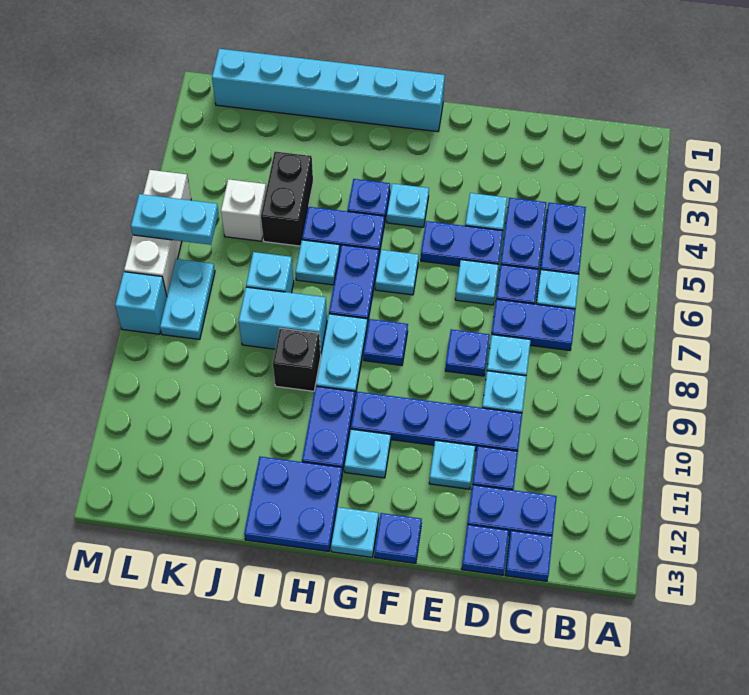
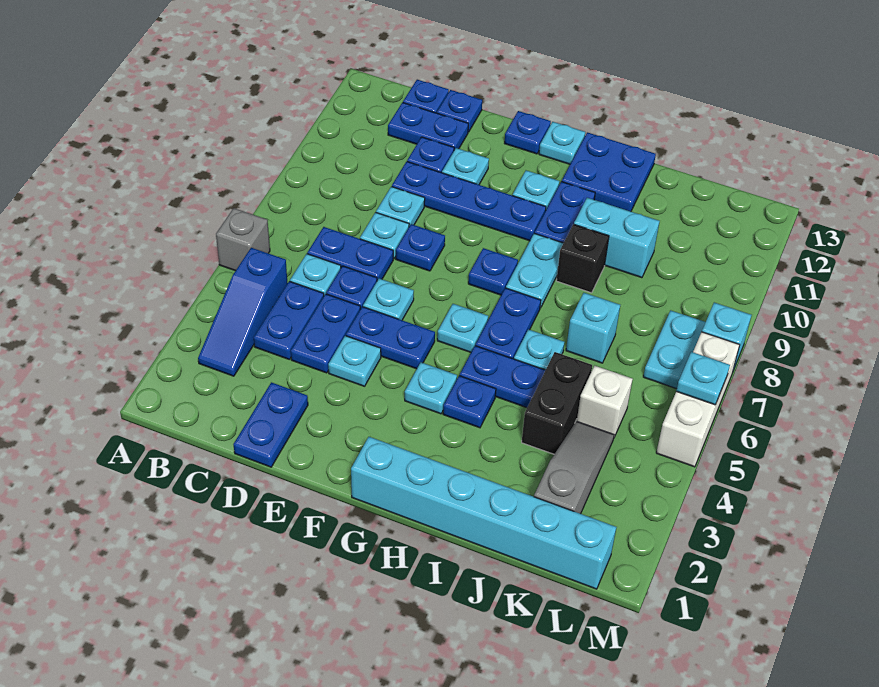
none -> grey 1x1 brick [216,208,270,271]
none -> blue 1x3 slope [198,248,288,376]
none -> blue 1x2 plate [233,382,308,467]
cyan 1x2 brick [239,287,327,354] -> cyan 1x2 brick moved to [574,198,660,278]
none -> grey 1x3 slope [534,421,614,514]
cyan 1x2 plate [131,194,219,245] -> cyan 1x1 plate [676,352,730,405]

